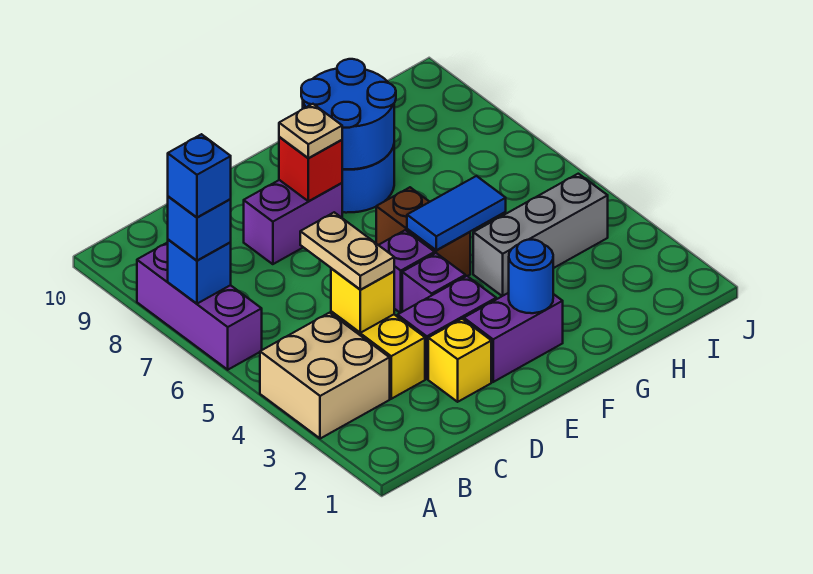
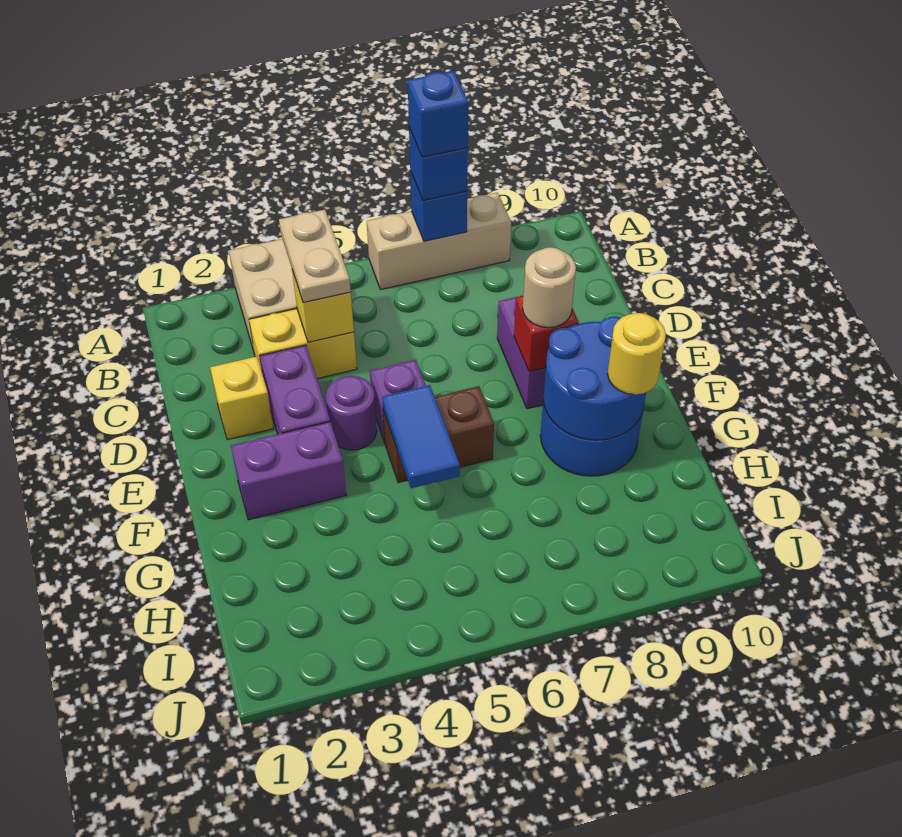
purple 1x3 brick [137,242,262,370] -> tan 1x3 brick [367,193,511,290]
tan 1x2 plate [300,212,394,290] -> tan 1x2 plate turned to [279,210,351,303]
purple 1x2 brick [464,293,563,382] -> purple 1x2 brick turned to [231,422,346,520]
purple 1x1 brick [402,253,465,312] -> purple 1x1 round brick [326,376,377,450]
tan 1x1 plate [279,104,342,158] -> tan 1x1 round brick [523,247,576,328]
blue 1x1 round brick [509,240,553,313] -> none
grey 1x3 brick [473,174,608,296] -> none
none -> yellow 1x1 round brick [608,313,666,395]

